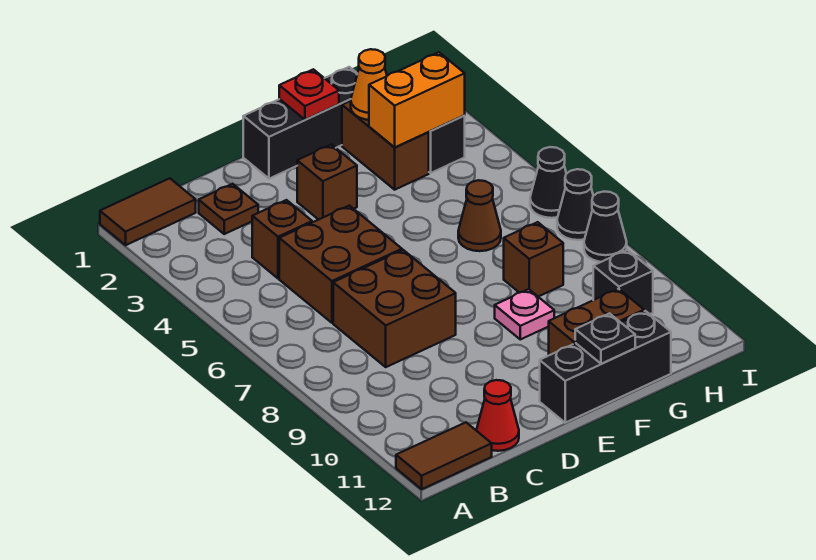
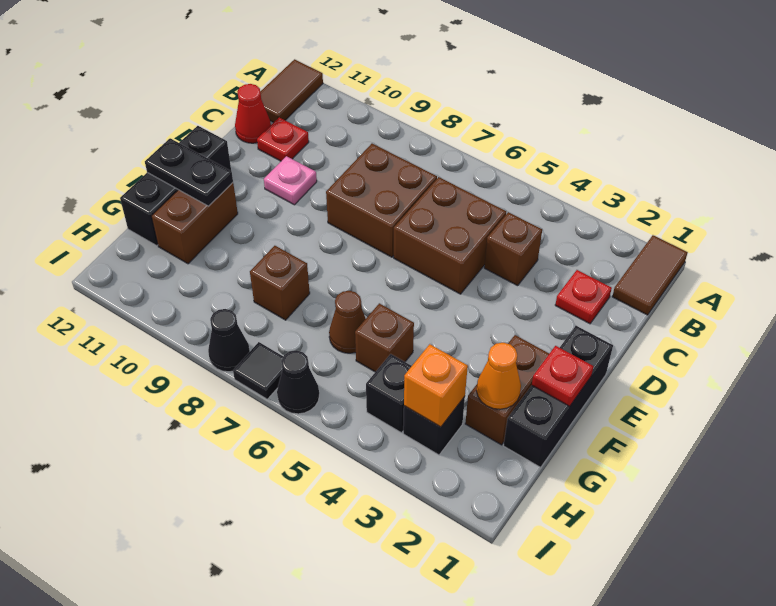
brown 1x1 plate [199,184,258,234] -> red 1x1 plate [555,270,612,324]
none -> red 1x1 plate [257,118,309,161]
brown 1x1 brick [297,144,357,220] -> brown 1x1 brick moved to [355,303,414,372]
pink 1x1 plate [495,289,554,339] -> pink 1x1 plate moved to [264,156,317,205]
black 1x1 plate [575,314,635,364] -> black 1x2 plate [145,138,233,206]
brown 1x2 brick [342,101,429,190] -> brown 1x2 brick turned to [465,335,549,445]
orange 1x2 brick [369,52,465,148] -> orange 1x1 brick [404,344,468,427]
black 1x1 brick [593,250,653,314] -> black 1x1 brick moved to [366,354,411,433]
black 1x1 cone [557,169,593,240] -> black 1x1 tile [233,342,283,399]

